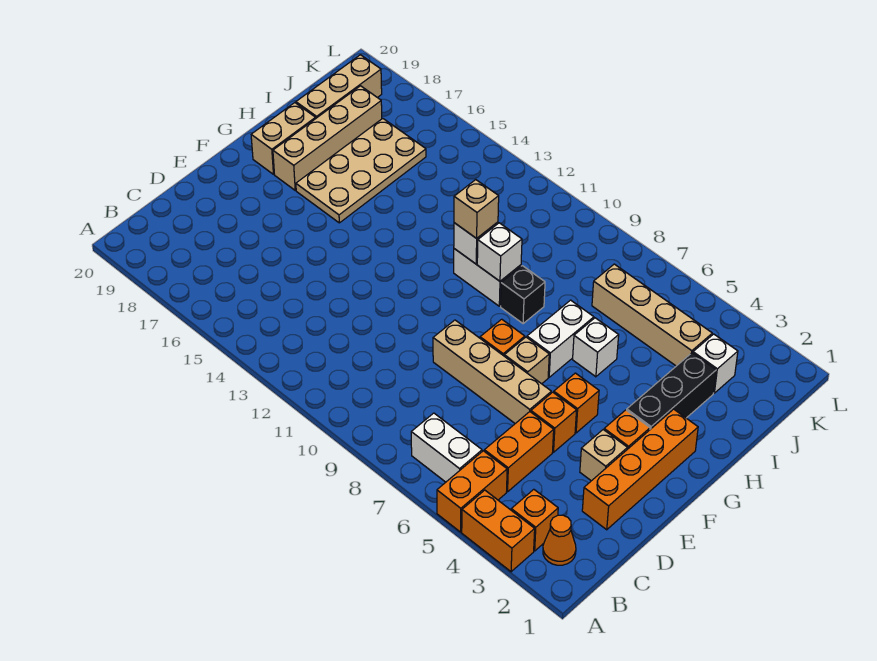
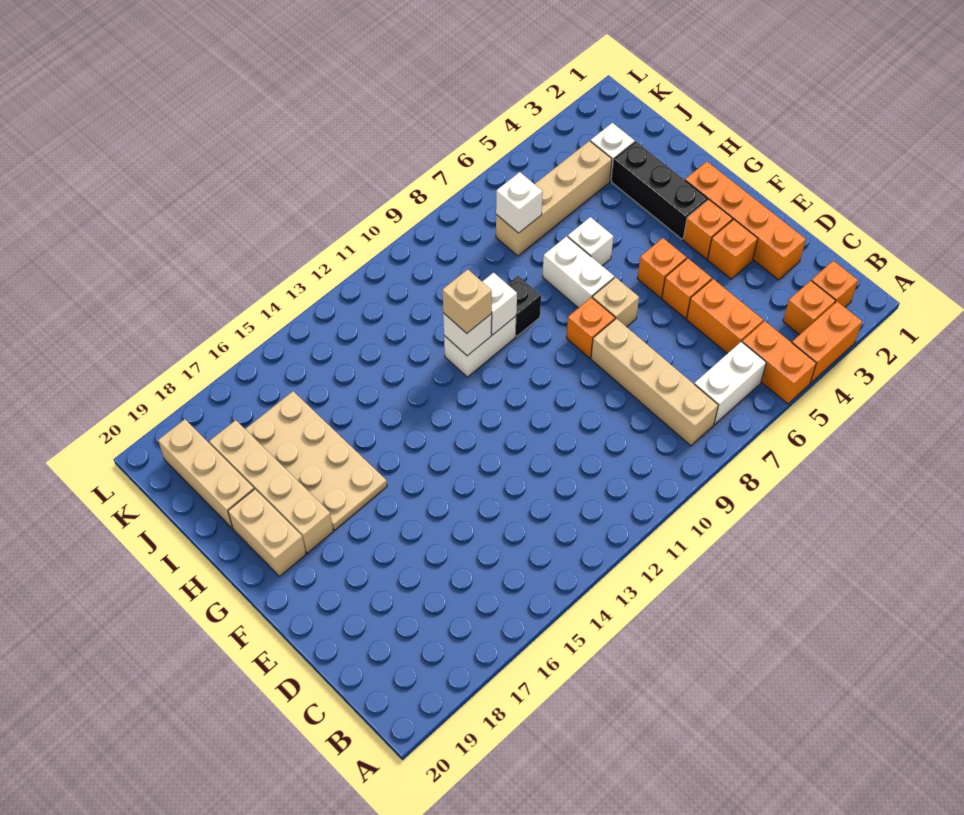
orange 1x1 cone [543,515,576,565] -> orange 1x1 brick [811,261,858,307]
tan 1x1 brick [580,430,627,481] -> orange 1x1 brick [708,219,758,279]
tan 1x4 brick [433,320,551,423] -> tan 1x4 brick turned to [591,319,718,446]
none -> white 1x1 brick [496,172,543,233]

